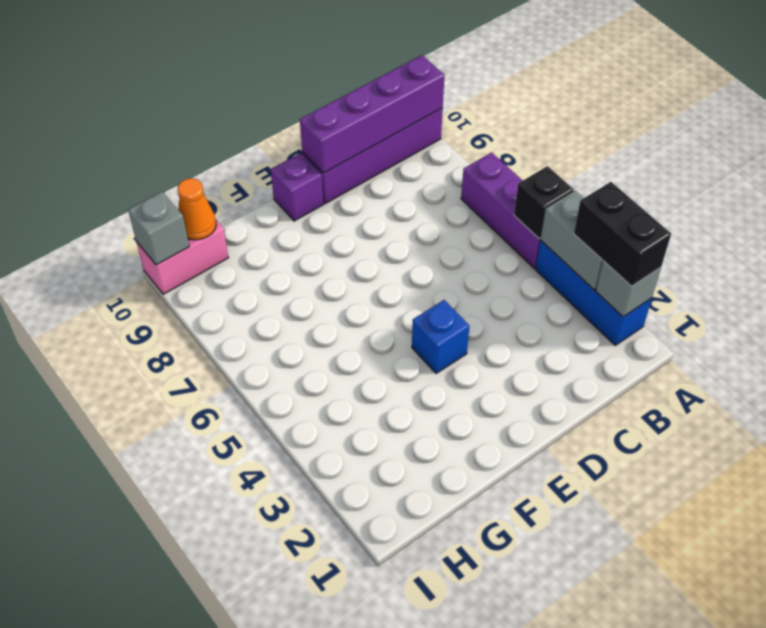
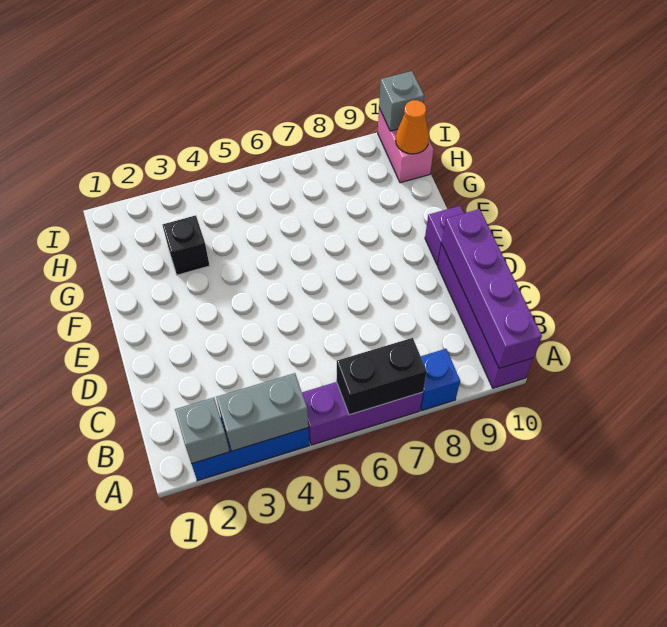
black 1x2 brick [574,182,671,286] -> black 1x2 brick moved to [337,338,427,415]
black 1x1 brick [514,166,573,238] -> black 1x1 brick moved to [163,215,210,275]
blue 1x1 brick [412,300,469,374] -> blue 1x1 brick moved to [420,349,460,411]

